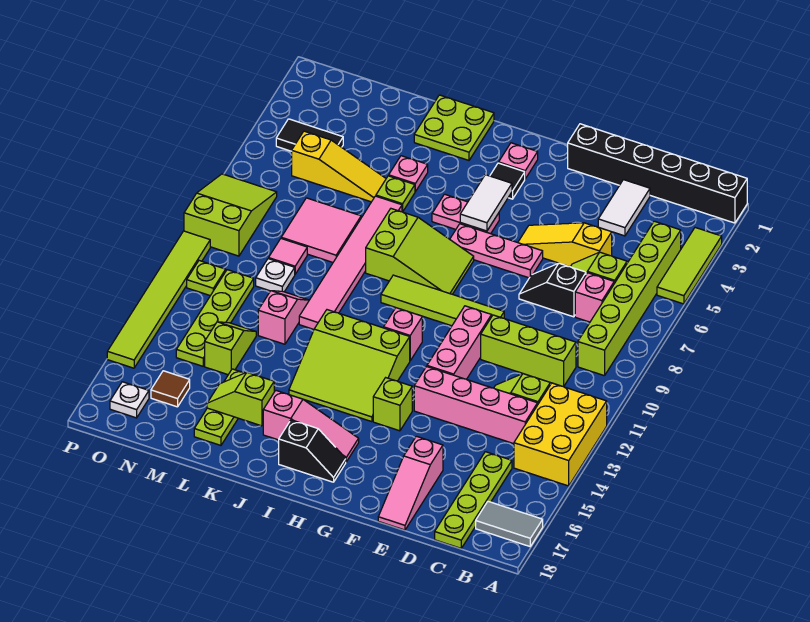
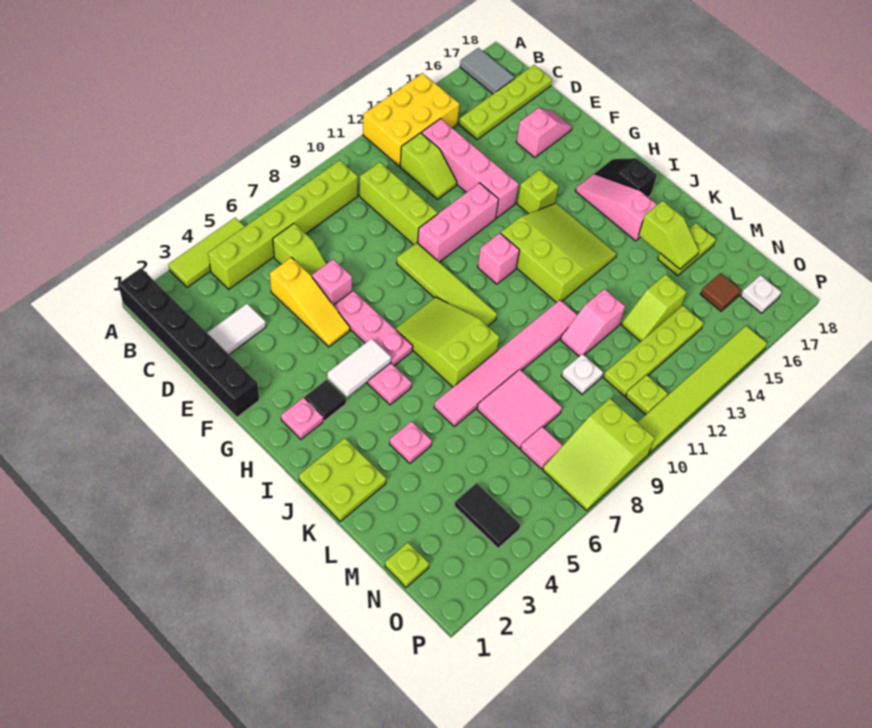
pink 1x1 brick [575,273,614,322] -> pink 1x1 brick moved to [312,259,352,305]
black 1x2 slope [519,263,586,317] -> none
pink 1x3 slope [378,436,443,530] -> pink 1x2 slope [516,108,572,158]
lime 1x1 plate [376,176,415,212] -> lime 1x1 plate moved to [385,542,429,587]
yellow 1x3 slope [292,131,386,202] -> none
lime 1x3 plate [194,369,244,445] -> lime 1x2 plate [658,223,716,276]
pink 1x1 tile [269,239,307,274] -> pink 1x1 tile moved to [520,427,563,469]

